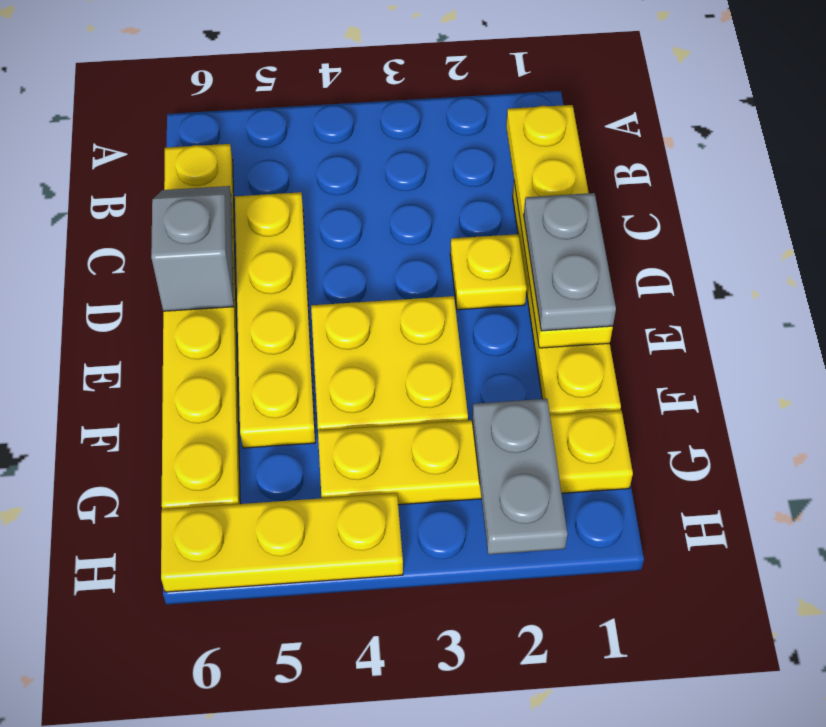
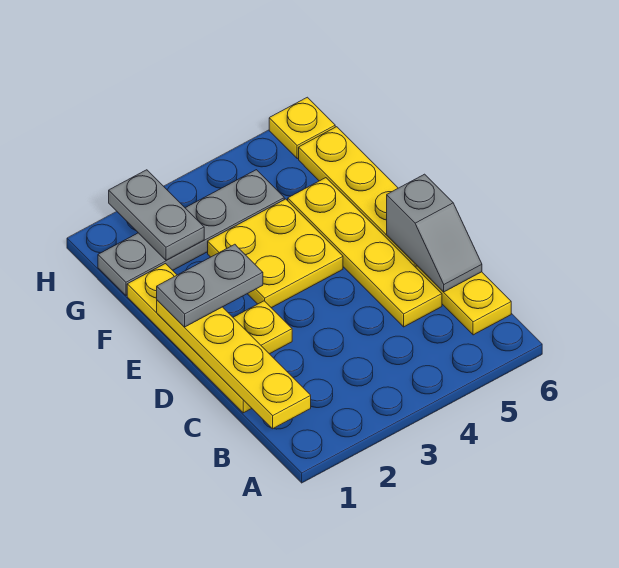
grey 1x2 plate [524,193,616,331] -> grey 1x2 plate turned to [157,244,263,327]
yellow 1x4 plate [318,410,633,505] -> grey 1x4 plate [98,170,284,295]
yellow 1x3 plate [161,493,403,592] -> yellow 1x1 plate [269,97,335,159]

